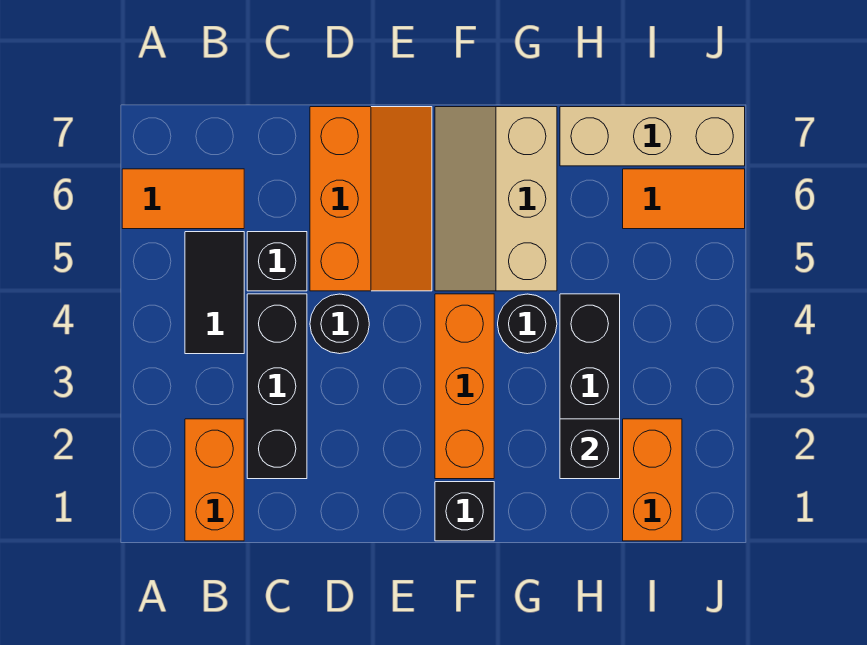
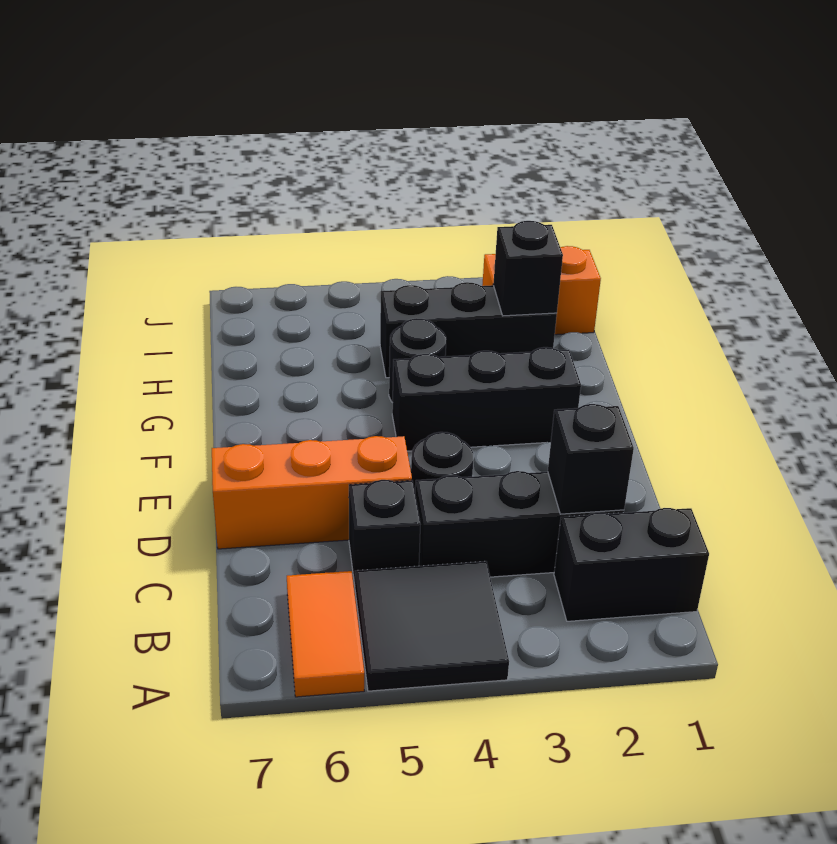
orange 1x2 brick [185,419,244,541] -> black 1x2 brick [554,508,709,621]
black 1x2 tile [185,232,244,354] -> black 2x2 tile [355,561,509,691]
black 1x1 brick [435,482,494,541] -> black 1x1 brick moved to [548,404,634,514]
orange 1x3 brick [435,294,494,479] -> black 1x3 brick [392,347,581,451]
tan 2x3 slope [435,107,557,291] -> none
tan 1x3 brick [560,107,745,166] -> none
orange 1x2 tile [623,169,745,229] -> none

